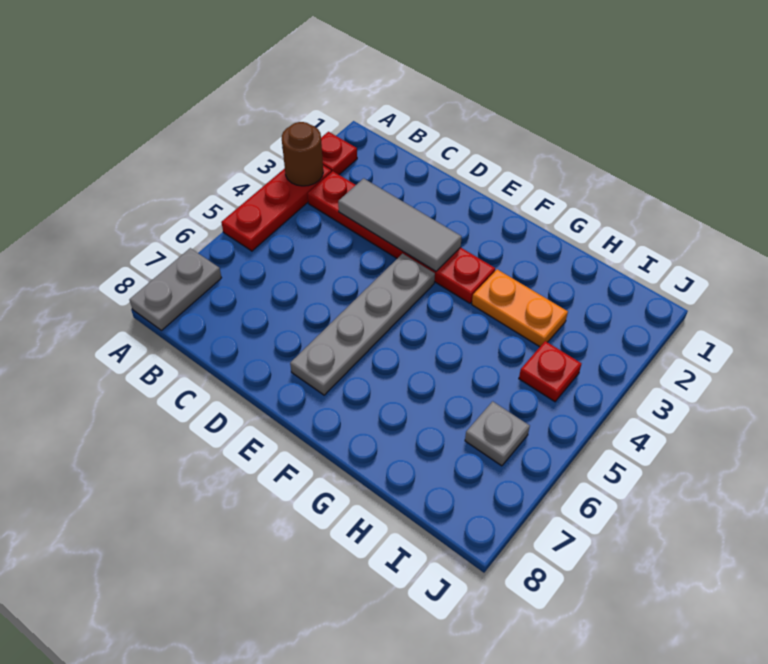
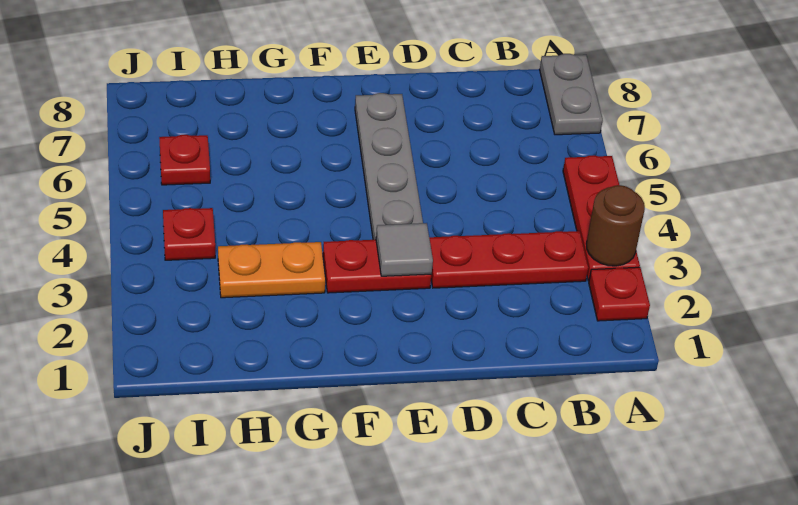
grey 1x3 tile [338,178,462,271] -> grey 1x1 tile [376,223,433,276]
grey 1x1 plate [465,401,530,466] -> red 1x1 plate [159,135,210,185]

